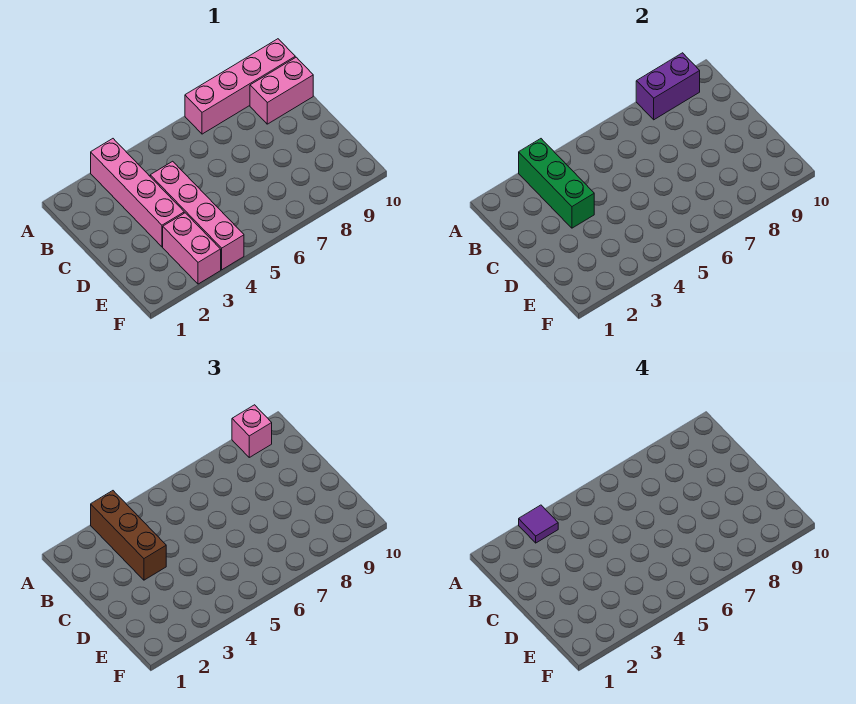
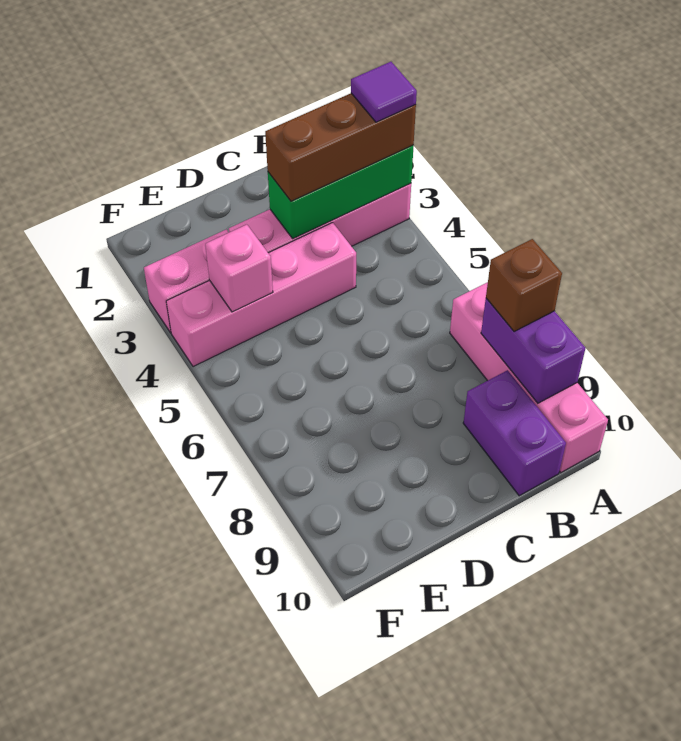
none -> brown 1x1 brick [486,239,562,332]
pink 1x1 brick [232,405,272,457] -> pink 1x1 brick moved to [205,225,273,312]
pink 1x2 brick [250,57,313,124] -> purple 1x2 brick [463,370,566,496]

